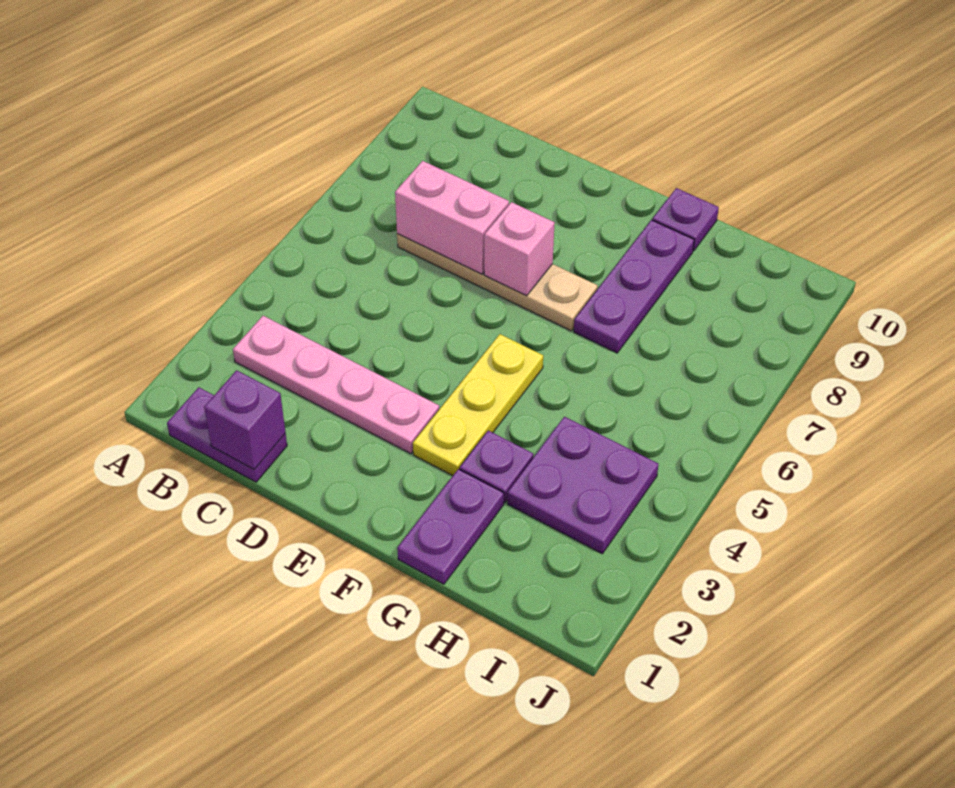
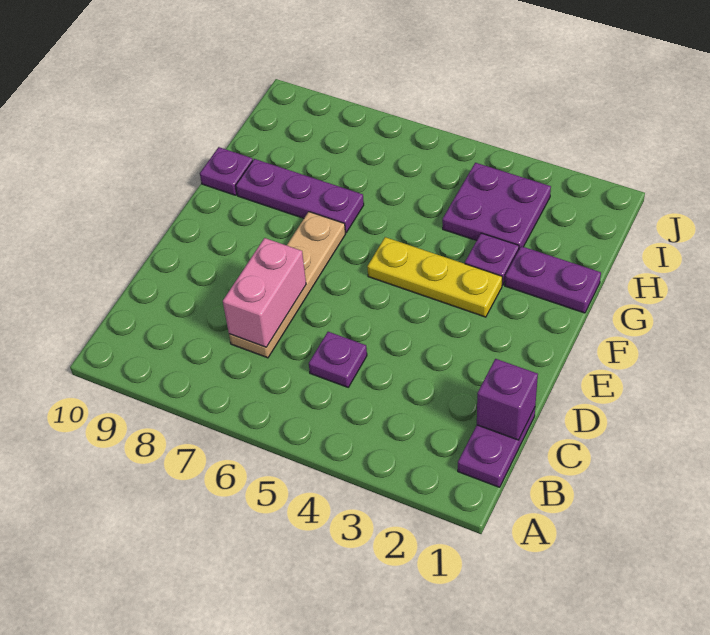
pink 1x4 plate [233,316,439,454] -> none
none -> purple 1x1 plate [309,332,367,387]
pink 1x1 brick [484,202,555,296] -> none

